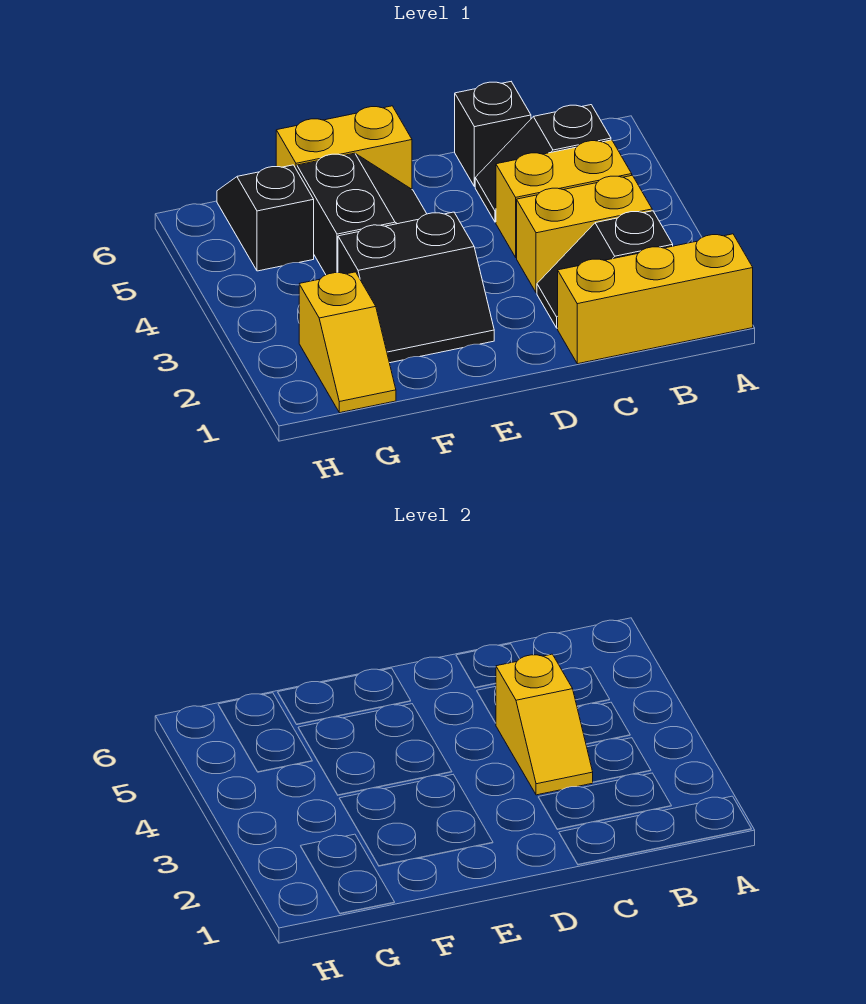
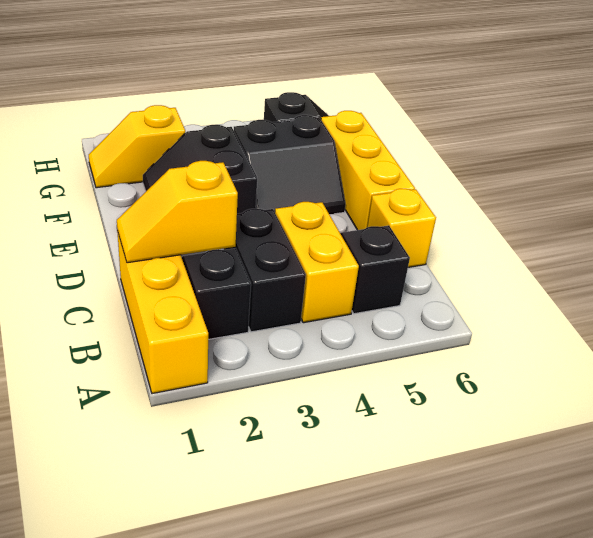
yellow 1x2 brick [517,175,652,293] -> black 1x2 brick [224,208,306,332]
yellow 1x2 slope [496,654,593,795] -> yellow 1x2 slope moved to [117,161,238,263]
black 1x1 brick [455,82,531,187] -> yellow 1x1 brick [367,189,436,267]
yellow 1x2 brick [276,106,412,189] -> yellow 1x3 brick [321,111,415,230]

